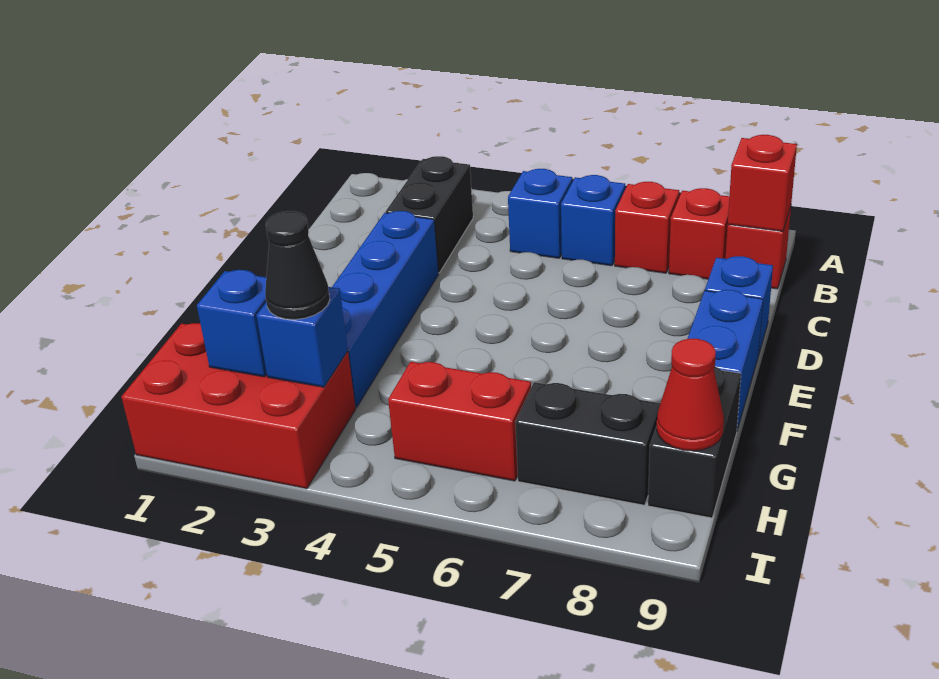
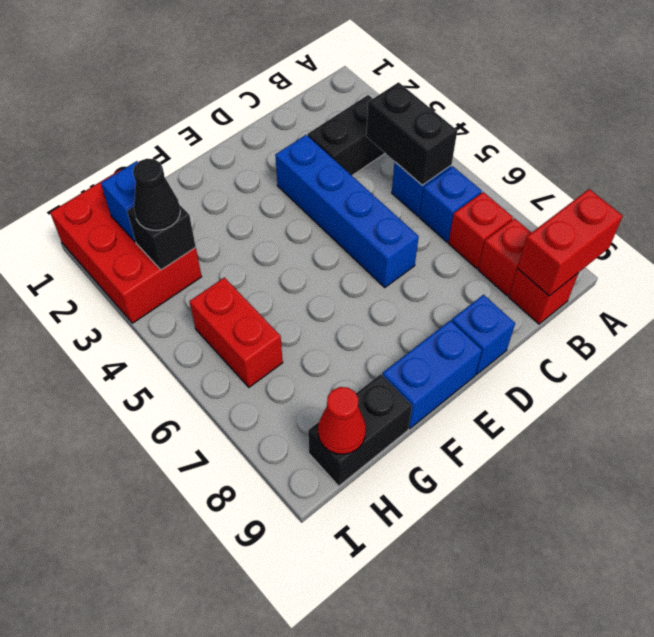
red 1x1 brick [728,135,797,231] -> red 1x2 brick [517,189,623,296]
blue 1x4 brick [332,211,439,408] -> blue 1x4 brick turned to [275,135,419,287]
blue 1x1 brick [256,287,348,387] -> black 1x1 brick [127,205,196,270]
black 1x2 brick [515,382,660,505] -> black 1x2 brick moved to [366,82,457,185]

